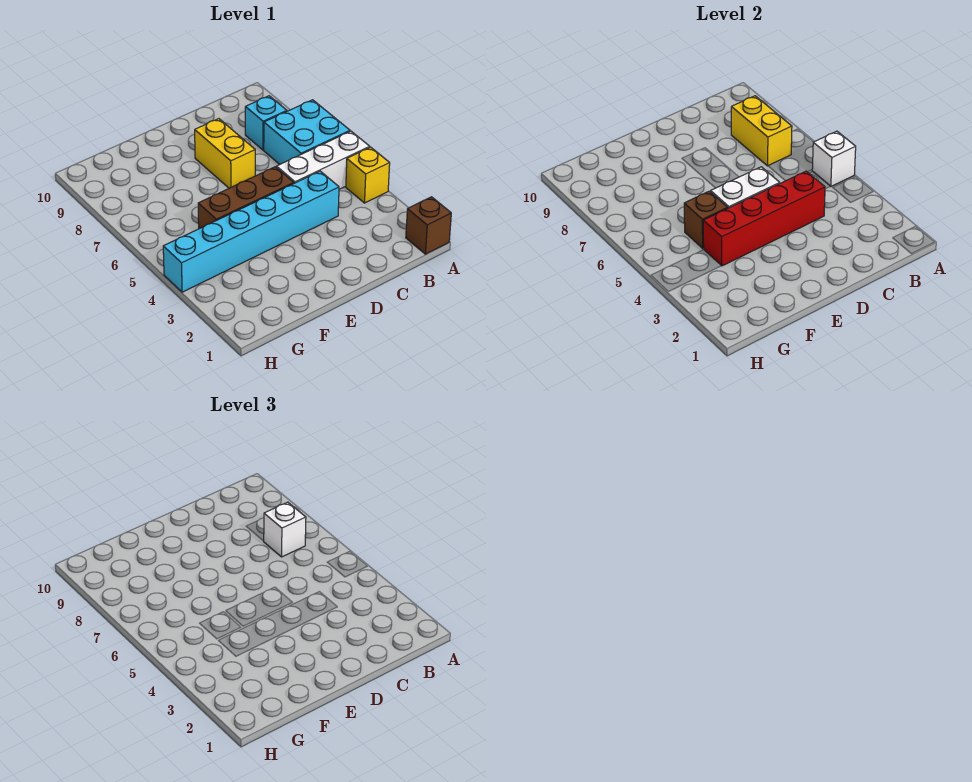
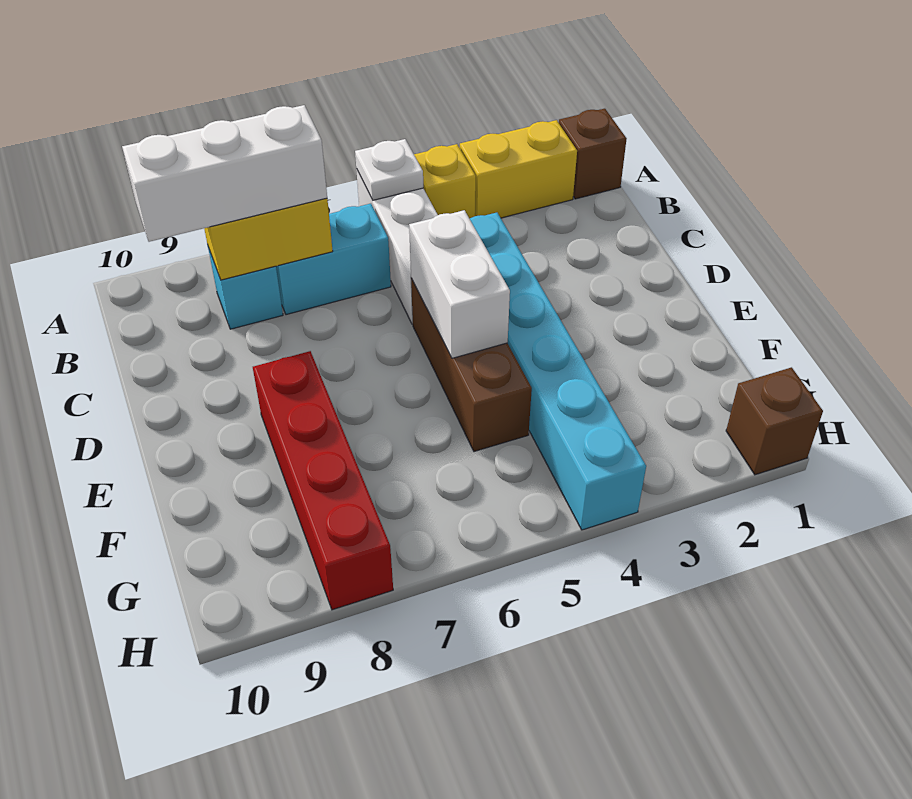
white 1x1 brick [812,131,856,186] -> white 1x1 plate [355,139,423,200]
cyan 2x2 brick [264,100,350,164] -> cyan 1x2 brick [276,204,391,315]
white 1x1 brick [264,502,306,557] -> white 1x3 brick [122,105,327,242]
red 1x4 brick [703,171,825,266] -> red 1x4 brick moved to [253,351,393,610]
yellow 1x2 brick [195,119,255,188] -> yellow 1x2 brick moved to [460,120,577,218]
brown 1x1 brick [684,191,728,248] -> brown 1x1 brick moved to [726,367,823,475]

